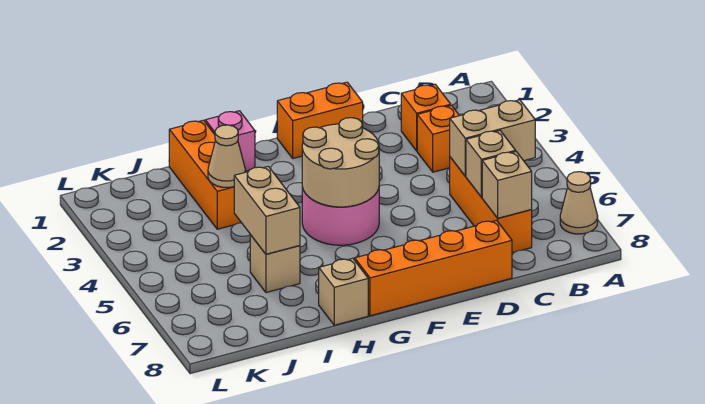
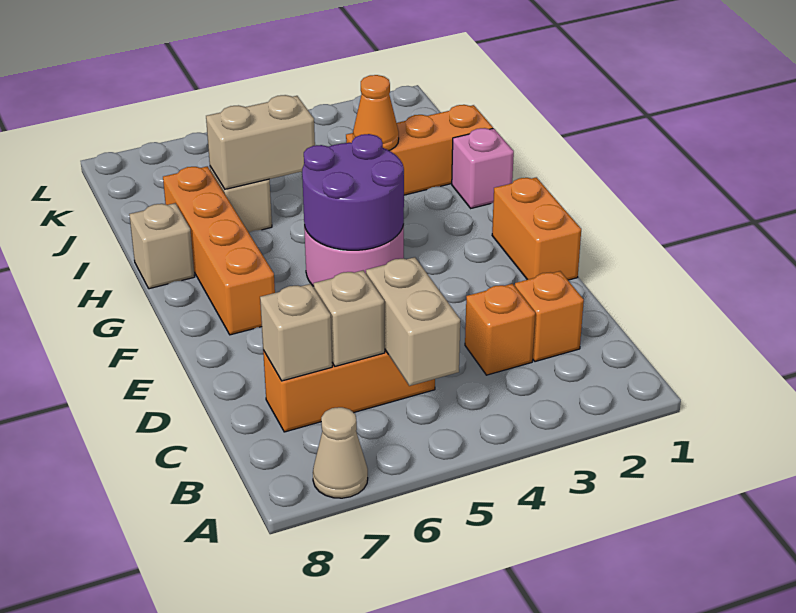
orange 1x4 brick [355,220,512,316] -> orange 1x4 brick moved to [163,166,275,335]
tan 2x2 round brick [302,118,379,207] -> purple 2x2 round brick [302,134,404,250]
tan 1x1 cone [208,125,245,188] -> orange 1x1 cone [353,75,399,150]

